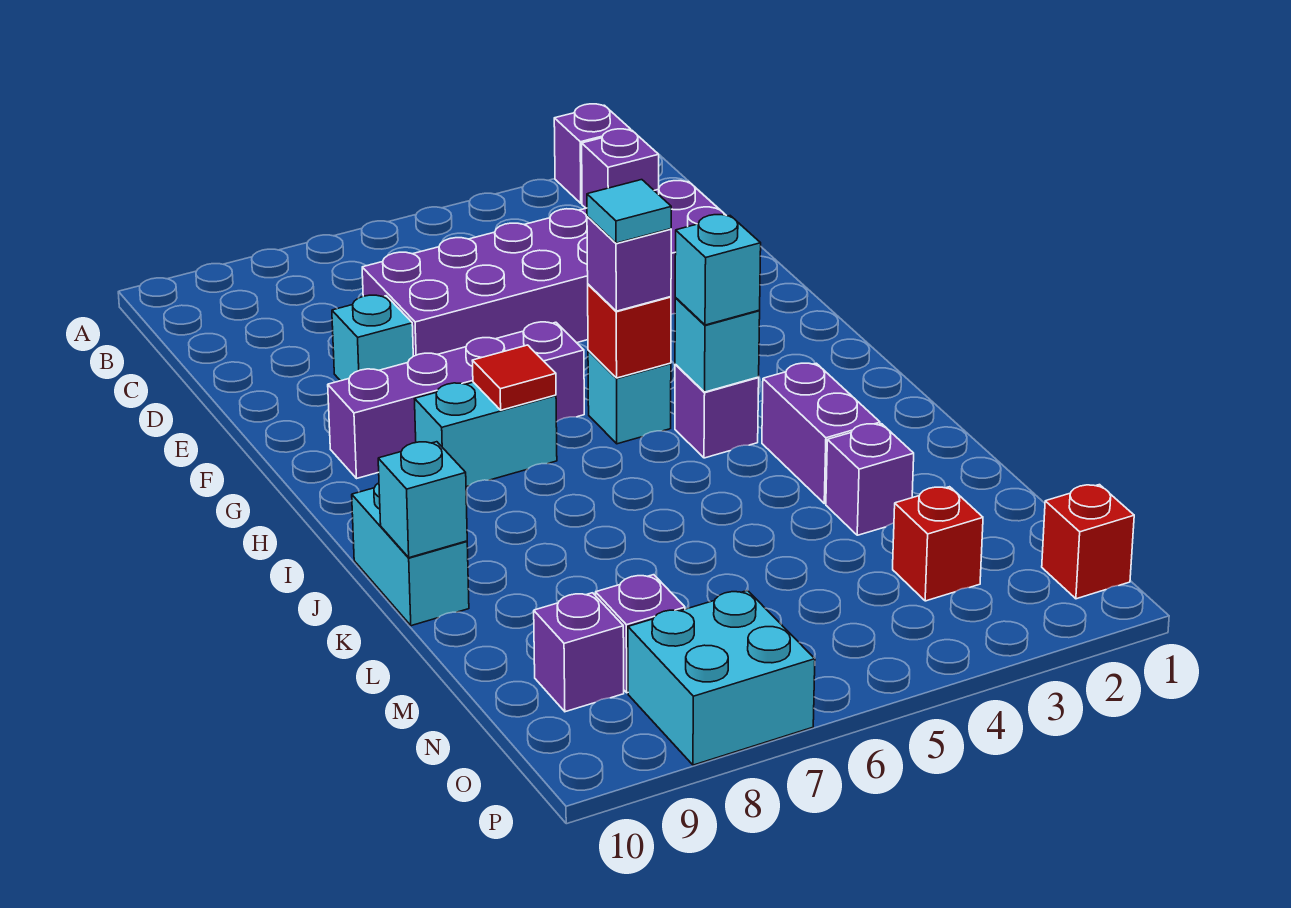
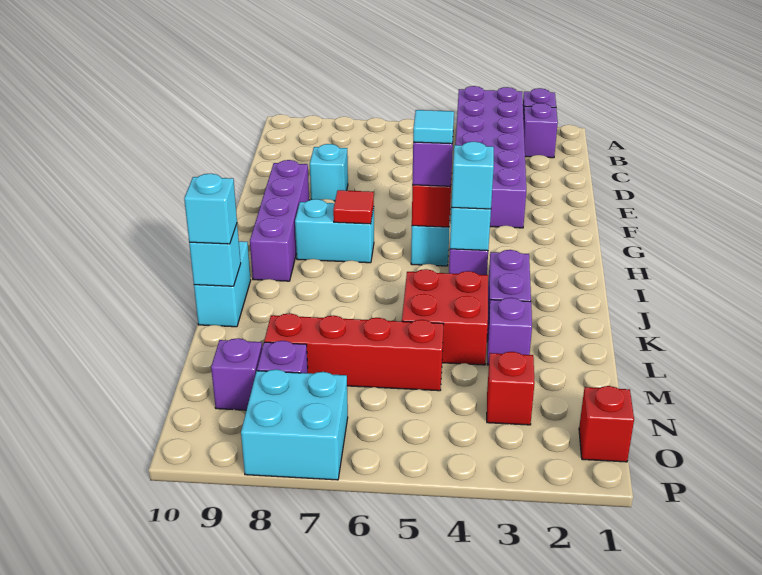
purple 2x6 brick [362,181,725,356] -> purple 2x6 brick turned to [456,86,526,228]
purple 1x4 brick [328,322,584,478] -> purple 1x4 brick turned to [250,160,309,281]
none -> red 2x2 brick [402,269,488,365]
none -> cyan 1x1 brick [184,174,237,244]
none -> red 1x4 brick [264,313,444,391]

